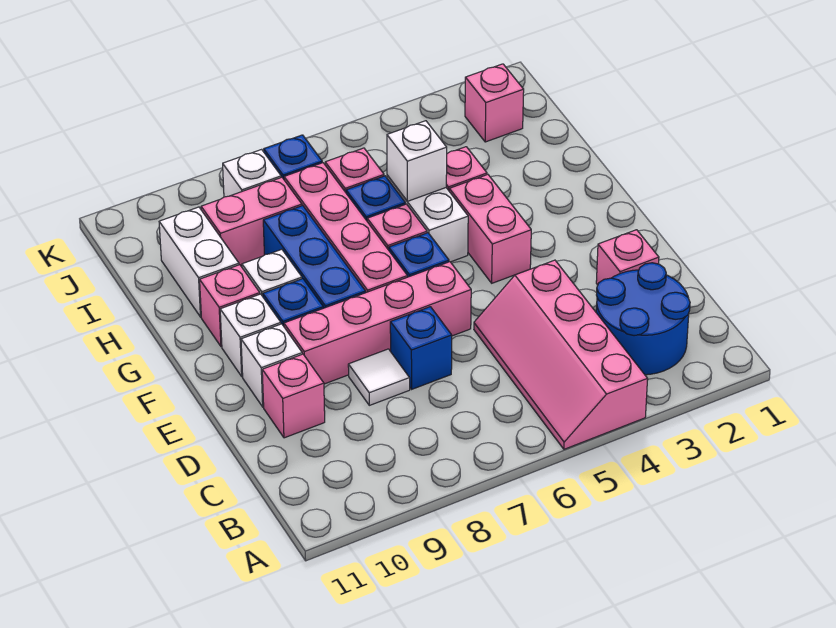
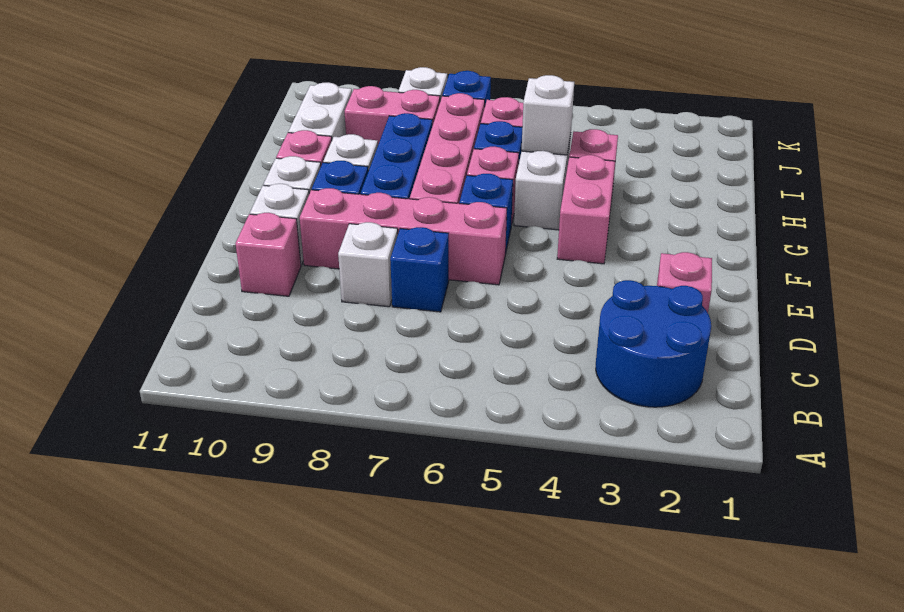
pink 2x4 slope [474,260,648,449] -> none
white 1x1 tile [348,349,410,405] -> white 1x1 brick [338,222,398,307]
pink 1x1 brick [465,64,524,142] -> none

